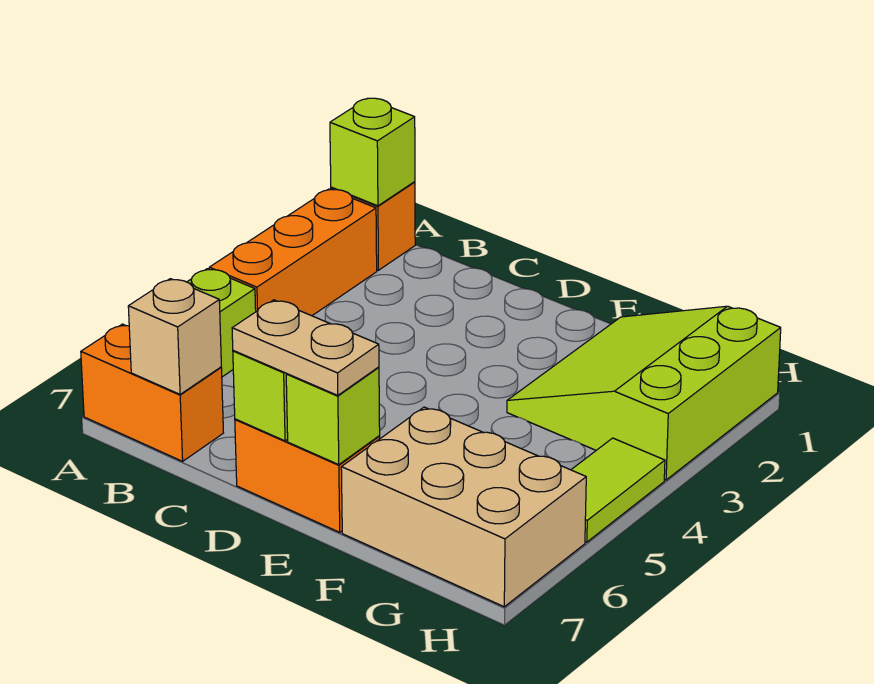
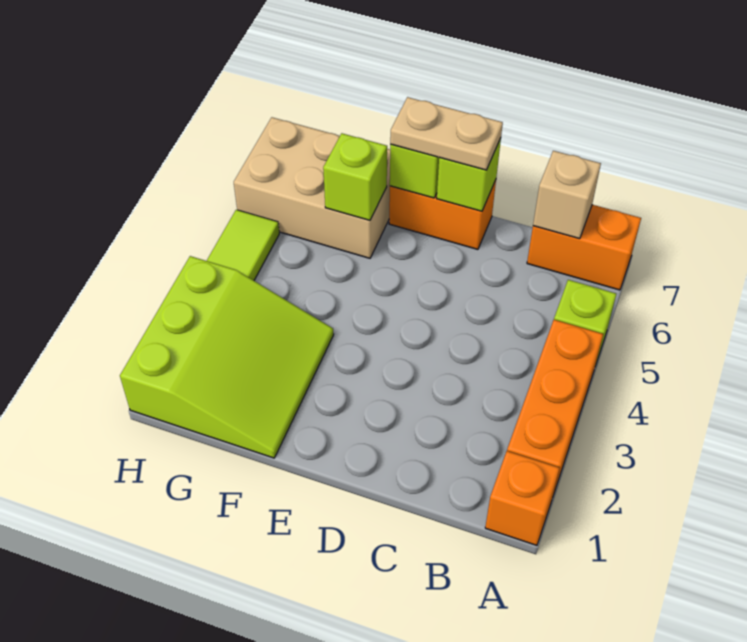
lime 1x1 brick [330,98,415,206] -> lime 1x1 brick moved to [323,133,387,221]

